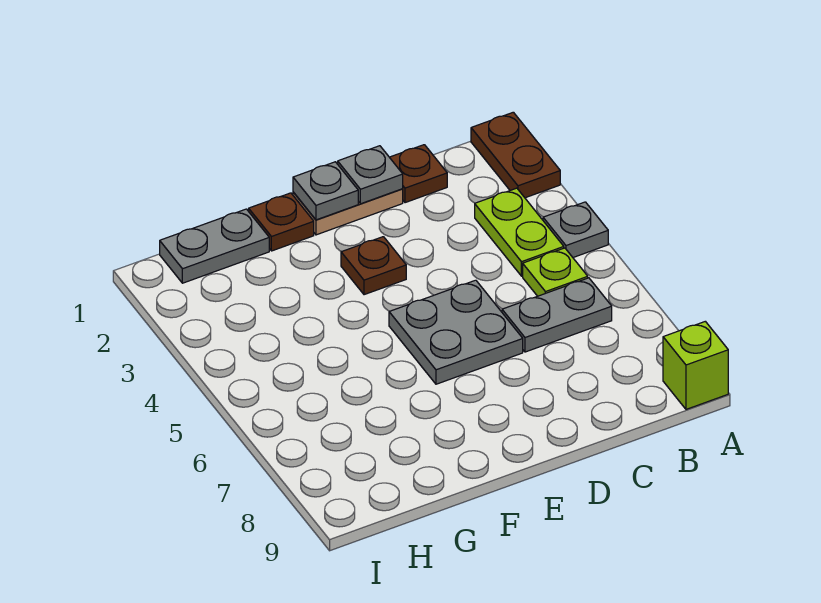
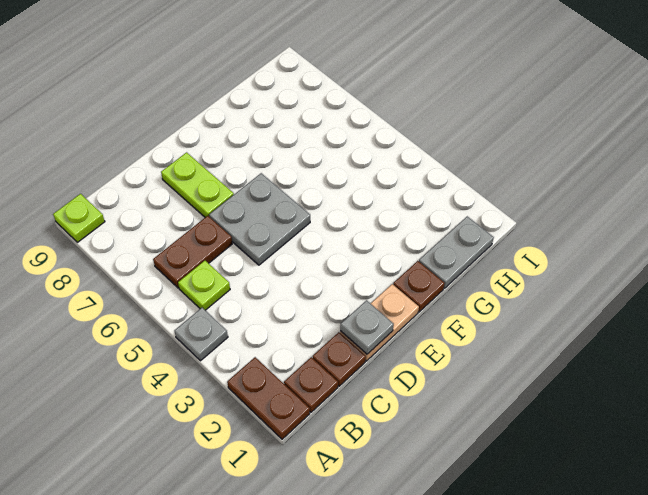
lime 1x1 brick [663,321,728,409] -> lime 1x1 plate [53,194,105,242]
lime 1x2 plate [475,188,564,276] -> lime 1x2 plate moved to [161,152,234,217]
grey 1x2 plate [502,278,612,352] -> brown 1x2 plate [153,216,232,288]
grey 1x1 plate [293,162,358,220] -> none
brown 1x1 plate [341,237,406,295] -> brown 1x1 plate moved to [284,357,338,412]

